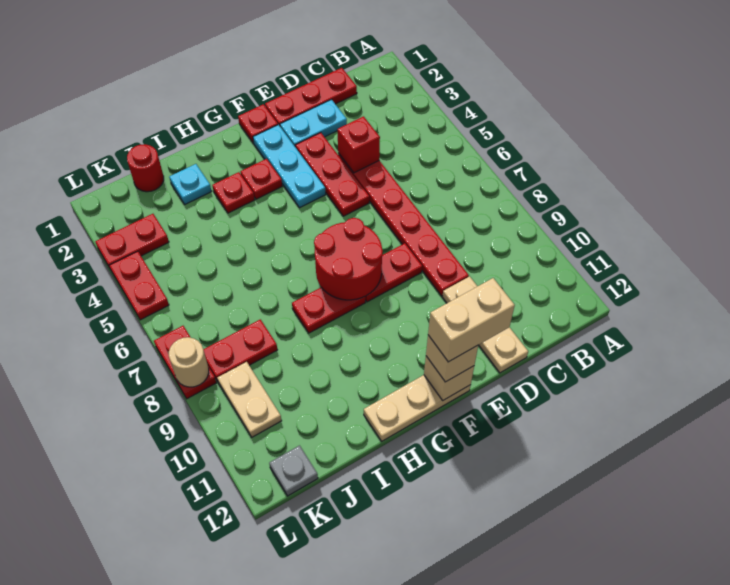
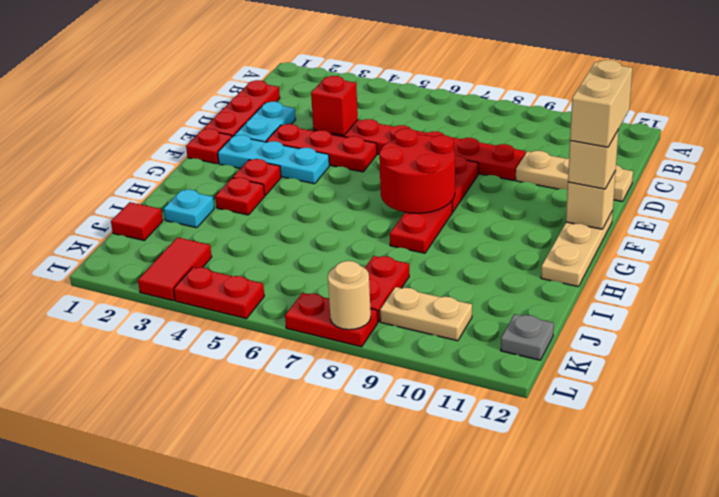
red 1x1 round brick [127,144,164,192] -> red 1x1 tile [111,202,163,240]
red 1x2 plate [95,214,169,268] -> red 1x2 tile [138,237,212,301]

